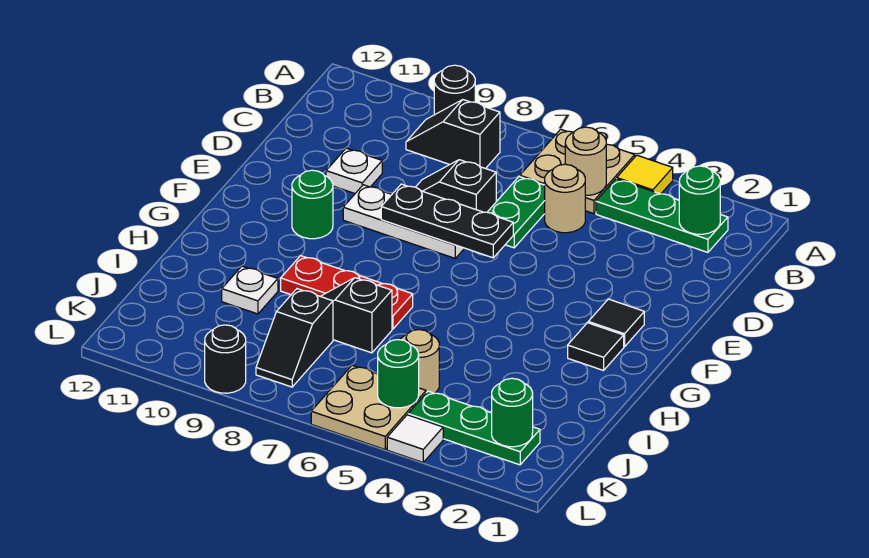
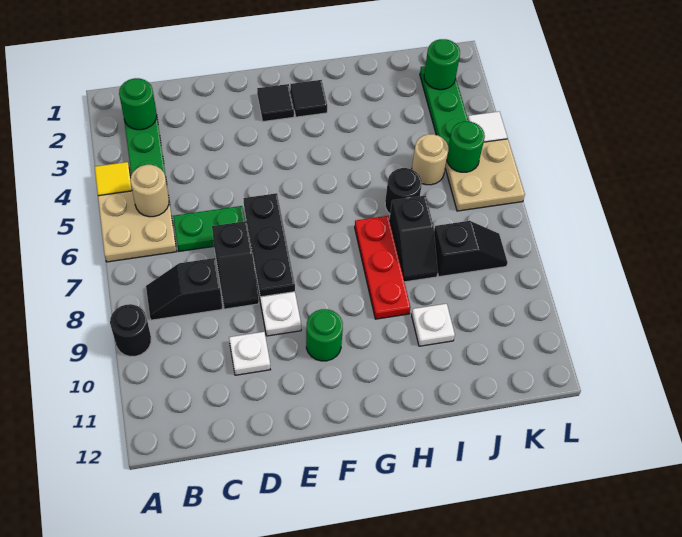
black 1x2 slope [406,100,500,169] -> black 1x2 slope turned to [146,258,222,320]
tan 1x1 round brick [545,164,585,233] -> none
black 1x1 round brick [205,325,246,393] -> black 1x1 round brick moved to [385,168,422,214]

